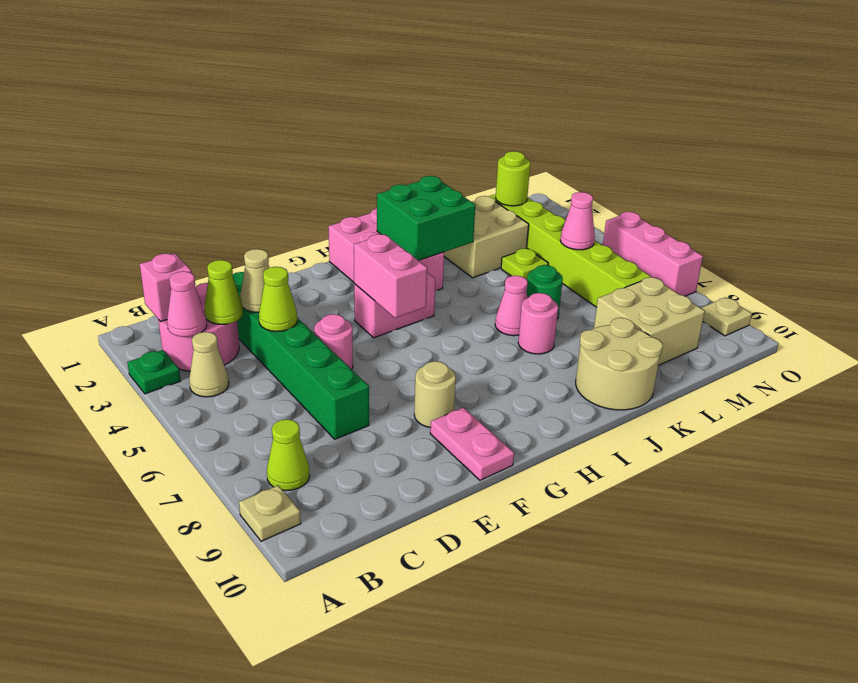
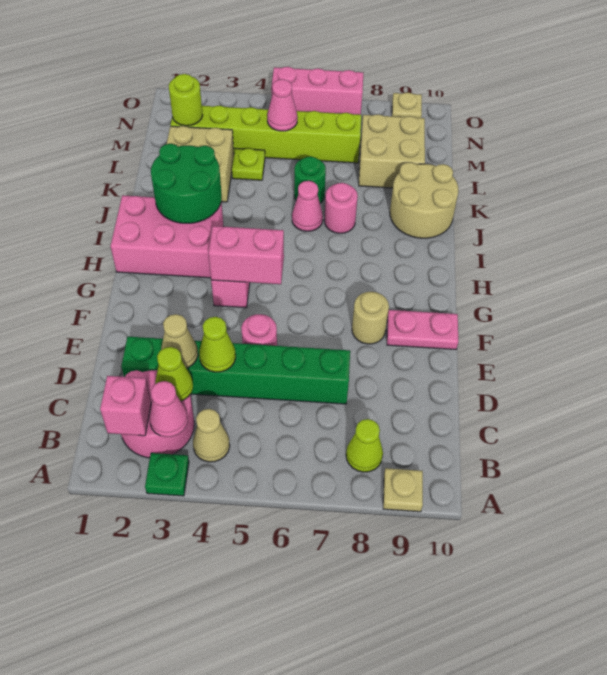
green 2x2 brick [377,176,475,260] -> green 2x2 round brick [151,144,222,223]

